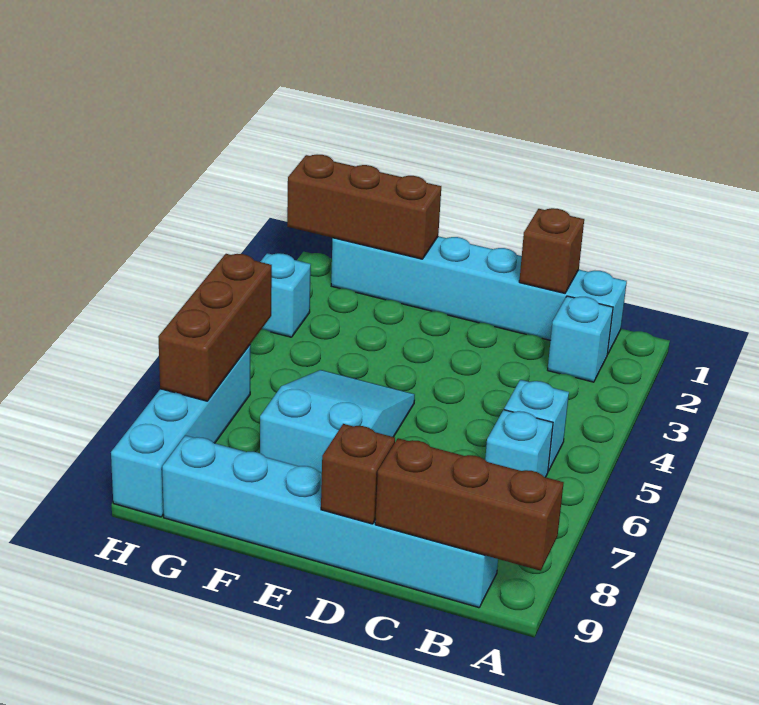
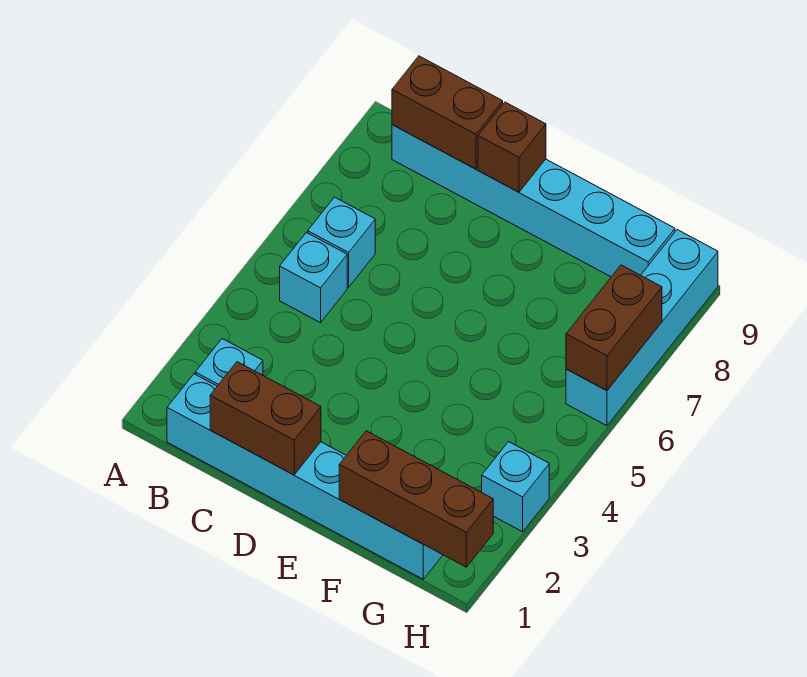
brown 1x3 brick [375,438,564,571] -> brown 1x2 brick [392,56,503,169]
brown 1x1 brick [519,208,584,293] -> brown 1x2 brick [210,362,321,475]
cyan 2x3 slope [260,370,415,472] -> none
brown 1x3 brick [158,254,272,401] -> brown 1x2 brick [566,265,662,391]

